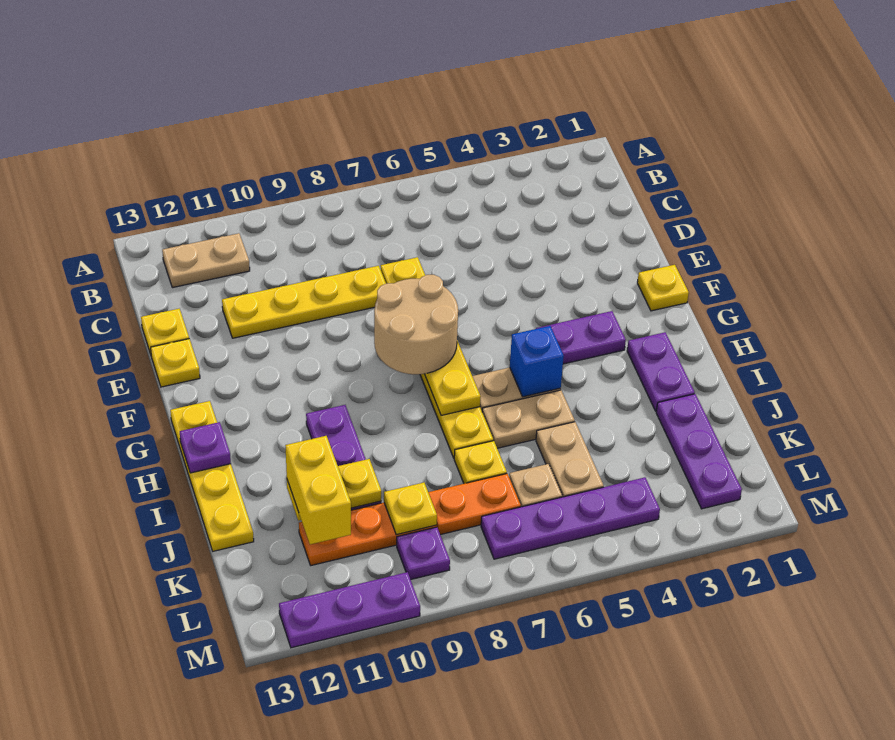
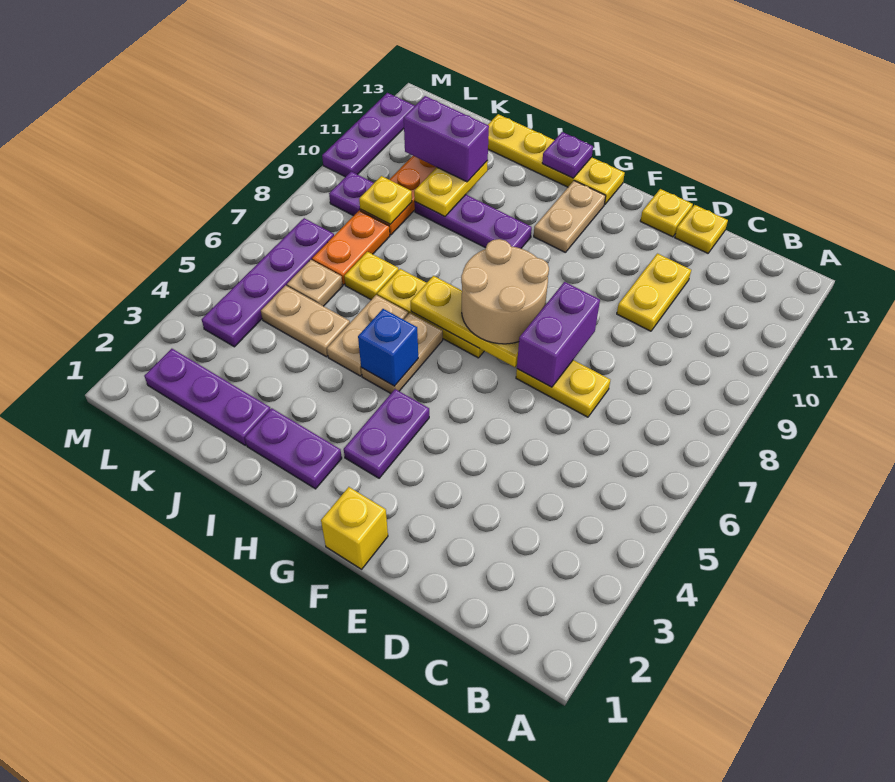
tan 1x2 plate [162,233,250,288] -> tan 1x2 plate moved to [534,181,606,253]
yellow 1x4 plate [222,266,386,338] -> yellow 1x2 plate [617,254,691,331]
none -> purple 1x2 brick [517,282,600,387]
yellow 1x1 plate [637,265,689,311] -> yellow 1x1 brick [321,487,388,569]
yellow 1x2 brick [285,436,351,544] -> purple 1x2 brick [404,96,489,182]

